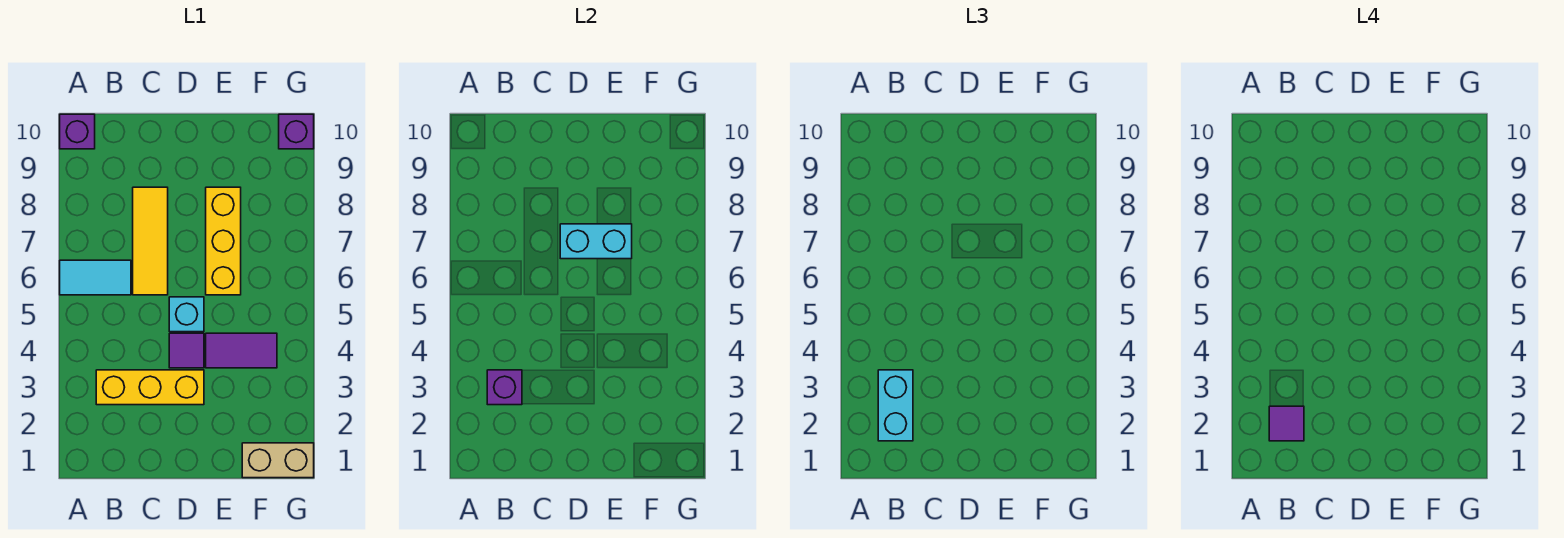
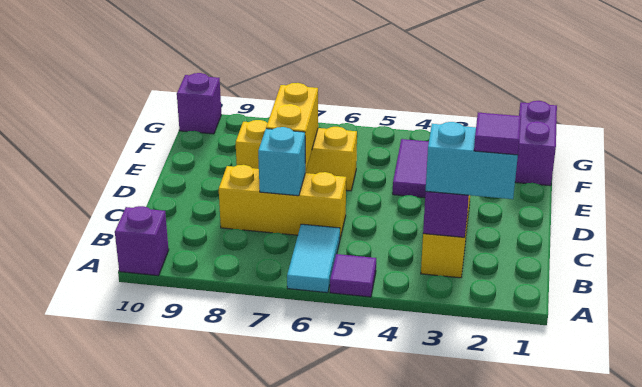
yellow 1x3 tile [133,187,168,295] -> yellow 1x3 brick [219,165,346,238]
purple 1x1 tile [169,333,204,368] -> purple 1x1 tile moved to [330,254,376,297]
cyan 1x1 brick [169,297,204,332] -> cyan 1x1 brick moved to [258,127,305,196]
cyan 1x2 brick [560,224,632,259] -> yellow 1x2 brick [266,83,318,171]
tan 1x2 brick [242,443,314,478] -> purple 1x2 brick [515,101,557,186]

